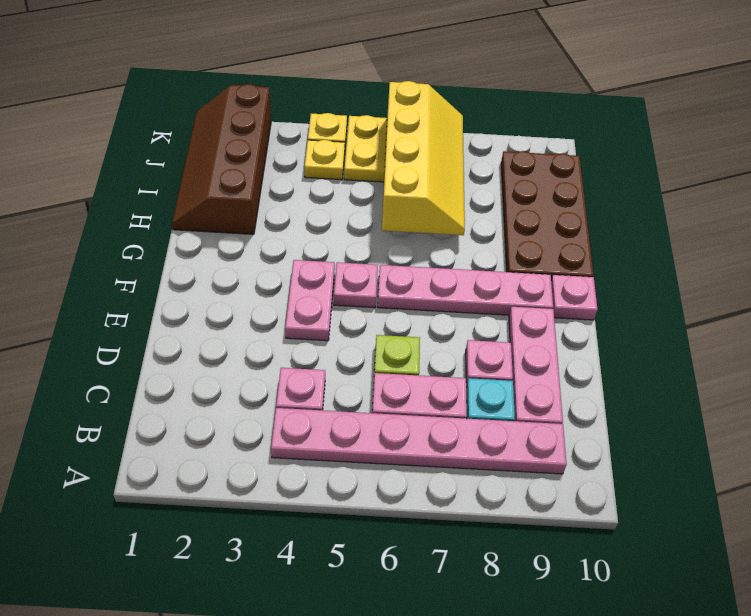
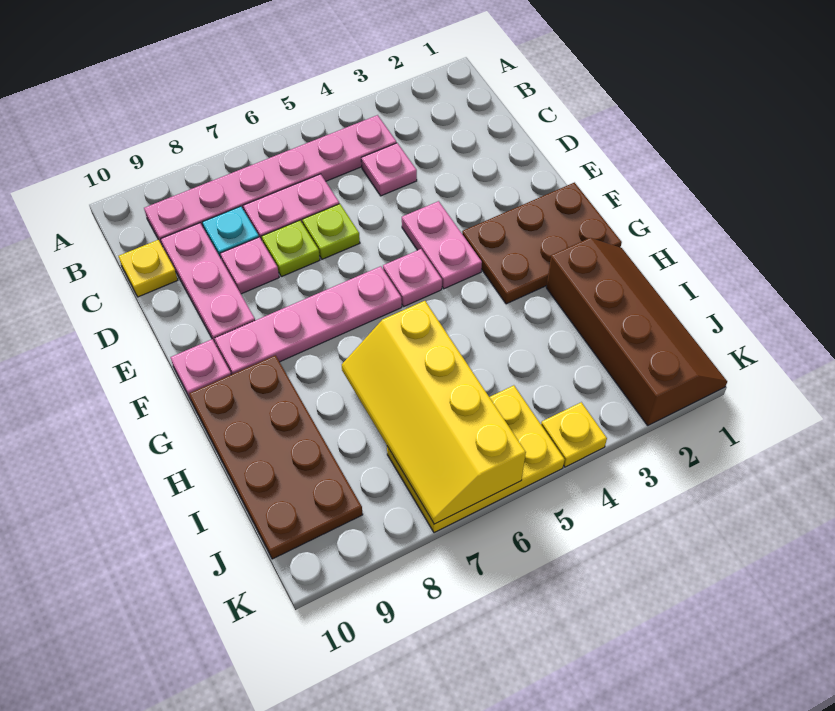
none -> lime 1x1 plate [262,220,320,277]
none -> brown 2x3 plate [462,183,622,304]
yellow 1x1 plate [304,140,345,180] -> yellow 1x1 plate moved to [118,240,178,297]

